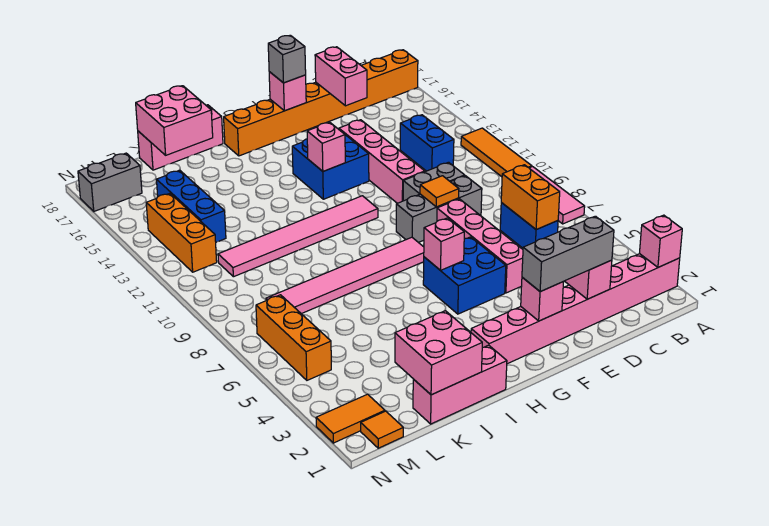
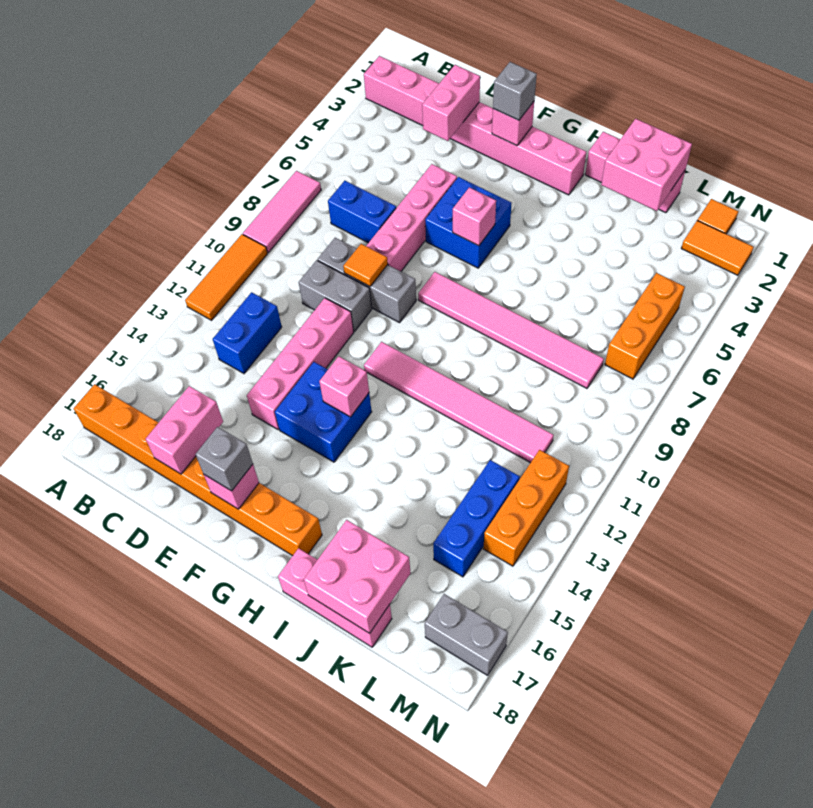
pink 1x1 brick [639,215,682,267] -> none
blue 1x2 brick [500,203,558,248] -> blue 1x2 brick turned to [328,181,396,243]
orange 1x2 brick [501,165,560,230] -> none
grey 1x3 brick [522,216,614,292] -> grey 1x1 brick [493,62,537,120]

